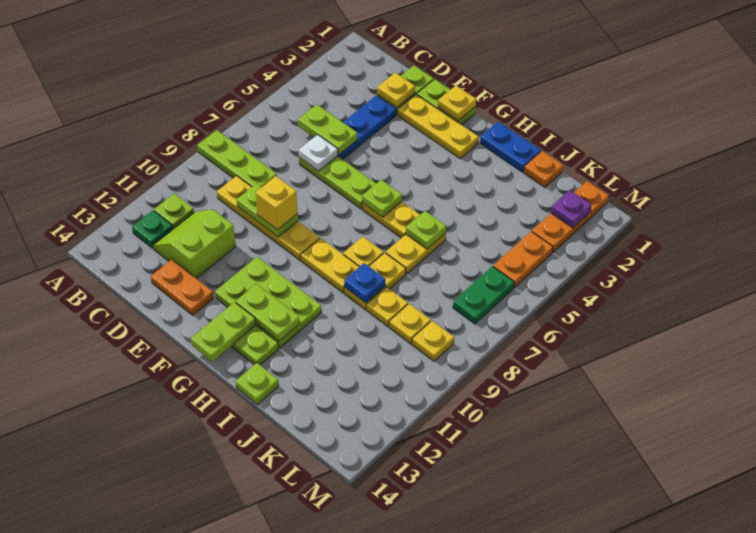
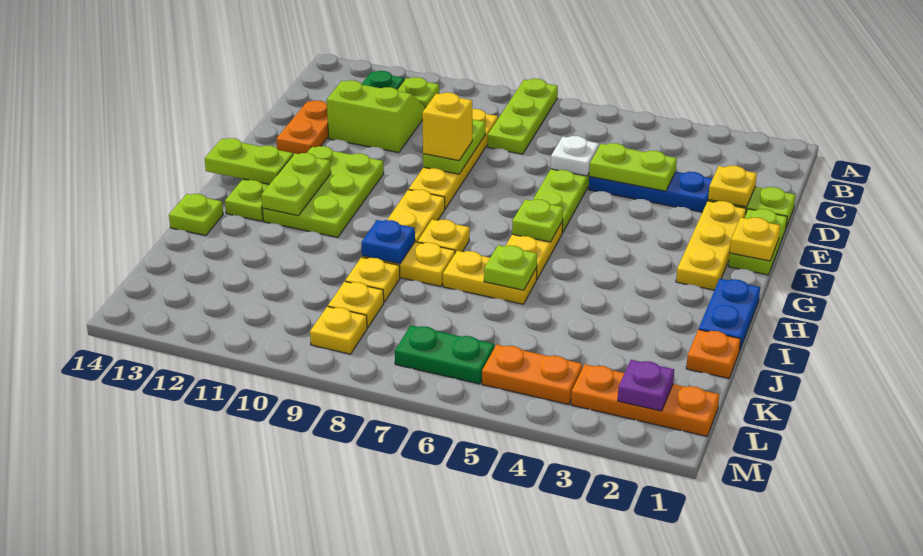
lime 1x2 plate [298,105,357,155] -> lime 1x2 plate turned to [589,143,677,191]

